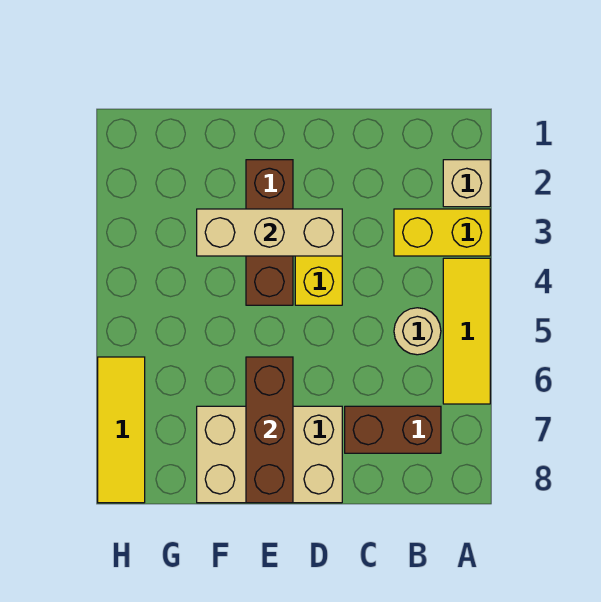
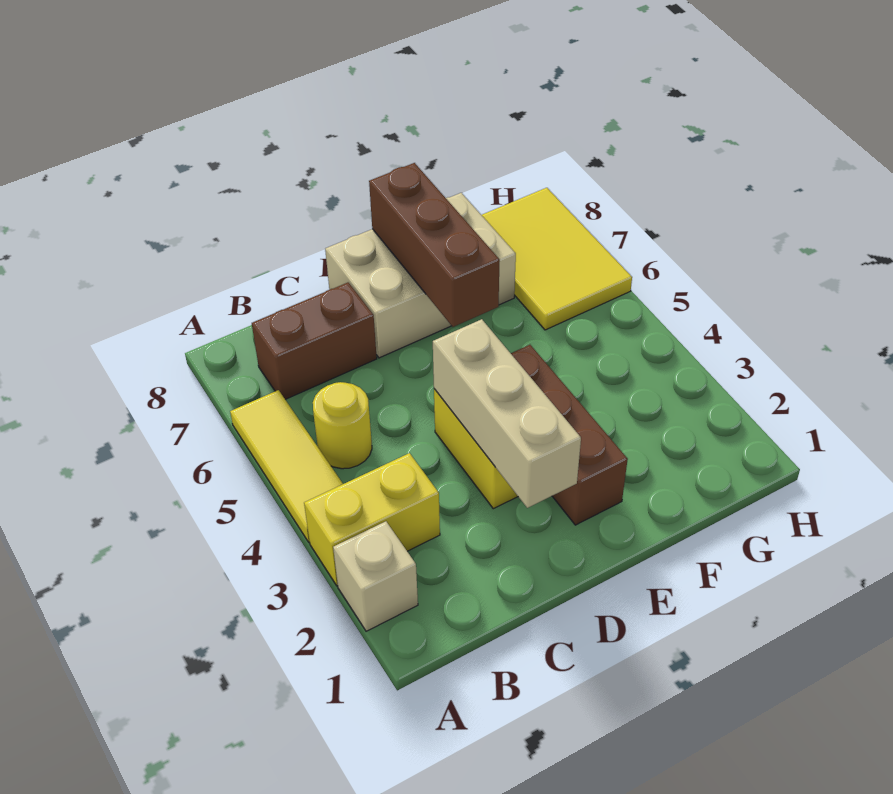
tan 1x1 round brick [394,308,441,355] -> yellow 1x1 round brick [313,382,372,469]
tan 1x3 brick [197,209,342,256] -> tan 1x3 brick turned to [433,319,581,508]
yellow 1x3 tile [98,357,145,503] -> yellow 2x3 tile [482,188,632,330]

